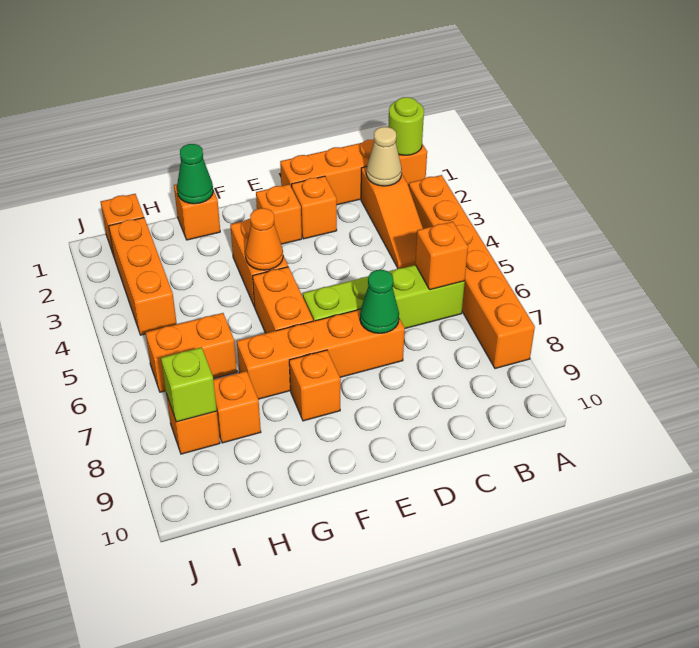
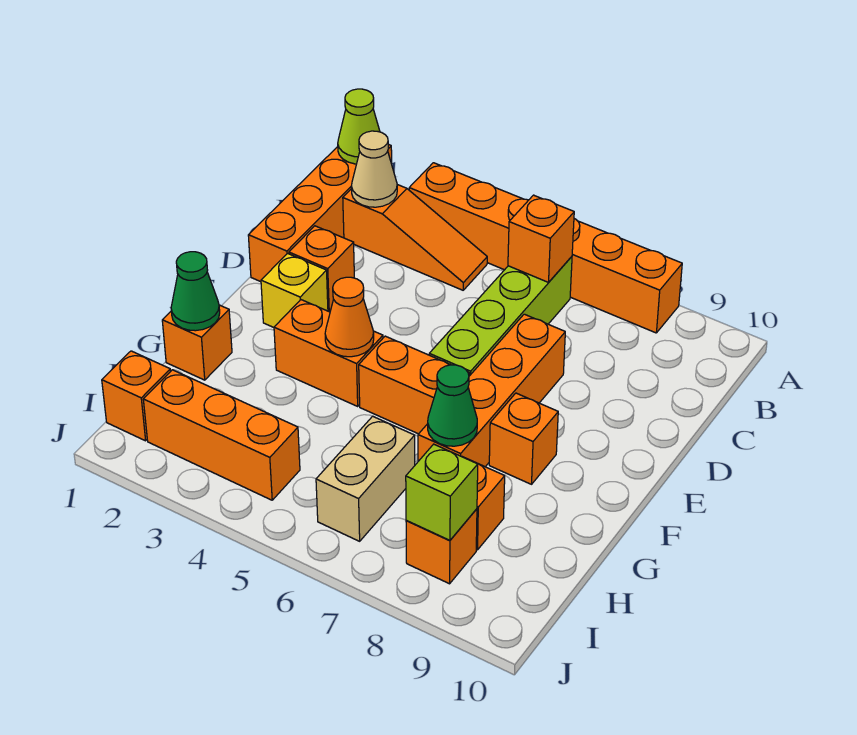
lime 1x1 round brick [388,97,424,155] -> lime 1x1 cone [338,89,380,164]
green 1x1 cone [360,270,399,333] -> green 1x1 cone moved to [428,365,477,446]
orange 1x1 brick [256,184,302,244] -> yellow 1x1 brick [261,253,328,327]
orange 1x2 brick [145,313,237,392] -> tan 1x2 brick [316,416,415,541]

